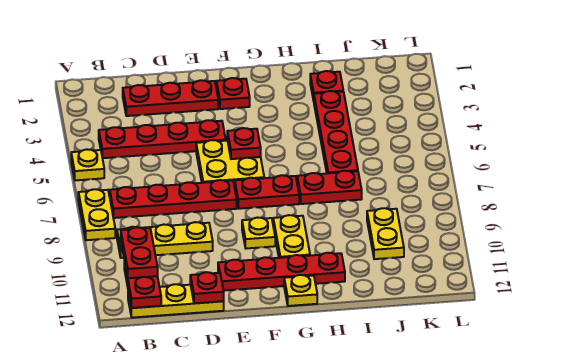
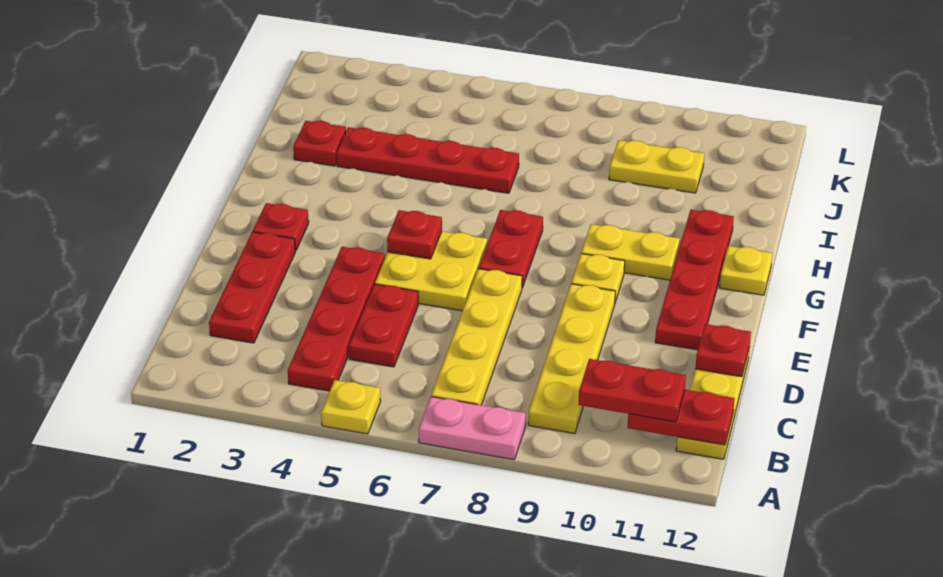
yellow 1x2 plate [78,189,115,240] -> pink 1x2 plate [419,397,526,460]
red 1x4 plate [110,180,237,218] -> yellow 1x4 plate [431,269,522,405]
yellow 1x3 plate [117,222,213,258] -> yellow 1x4 plate [528,284,615,434]
red 1x2 plate [297,171,362,204] -> red 1x2 plate moved to [349,284,418,367]

